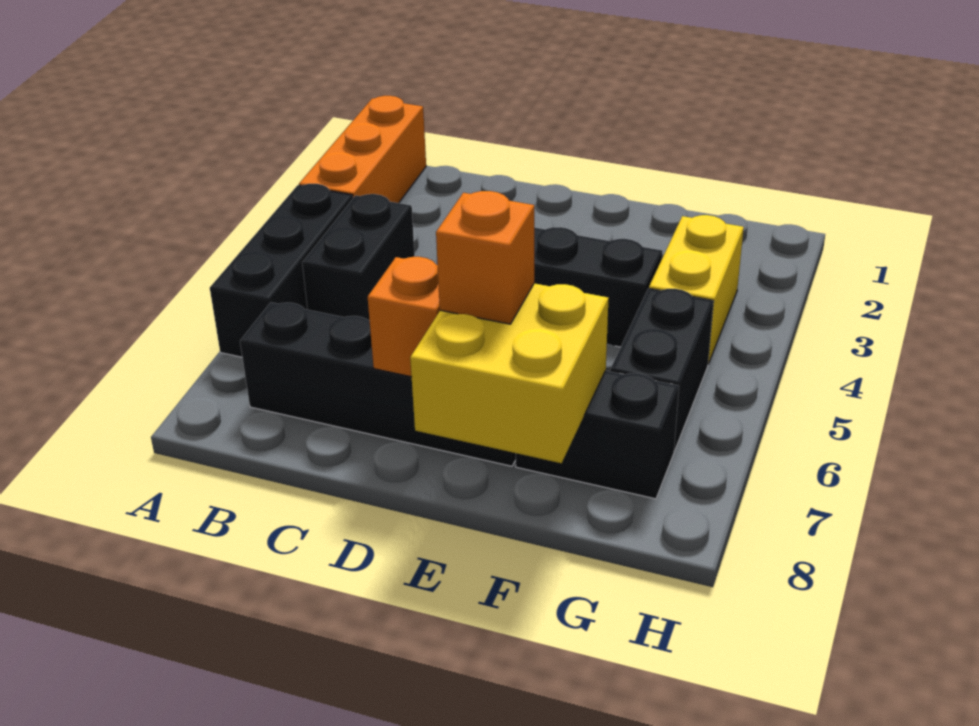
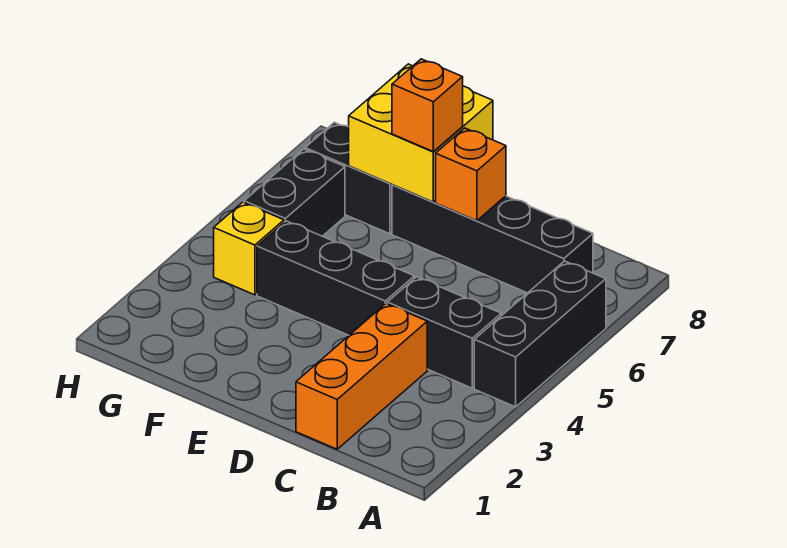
orange 1x3 brick [299,96,426,203] -> orange 1x3 brick moved to [296,304,427,449]
black 1x2 brick [302,194,415,321] -> black 1x2 brick turned to [387,277,501,388]
yellow 1x2 brick [649,215,744,364] -> yellow 1x1 brick [214,202,284,295]

